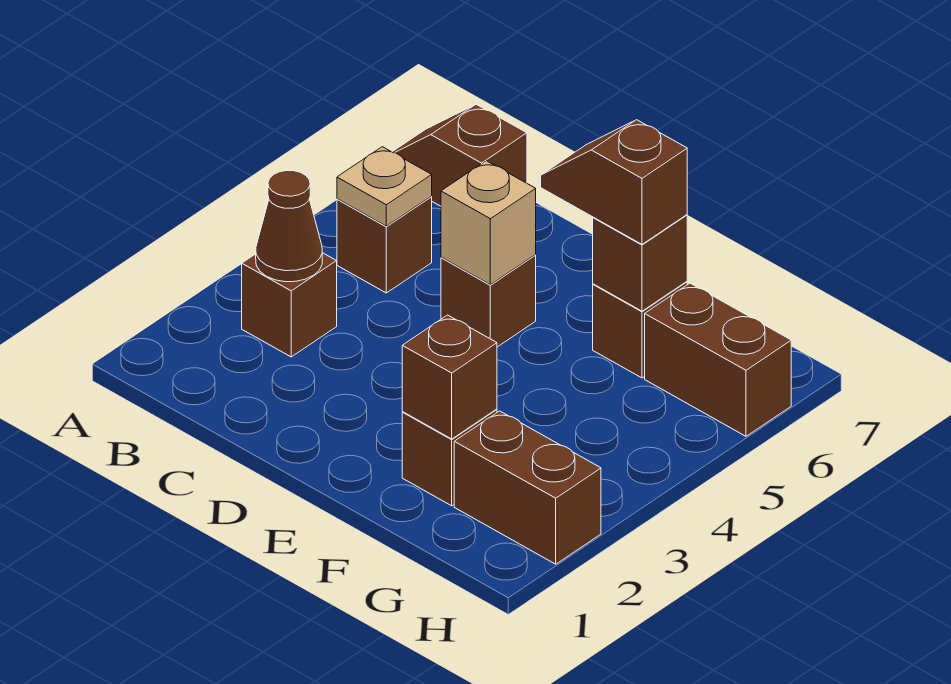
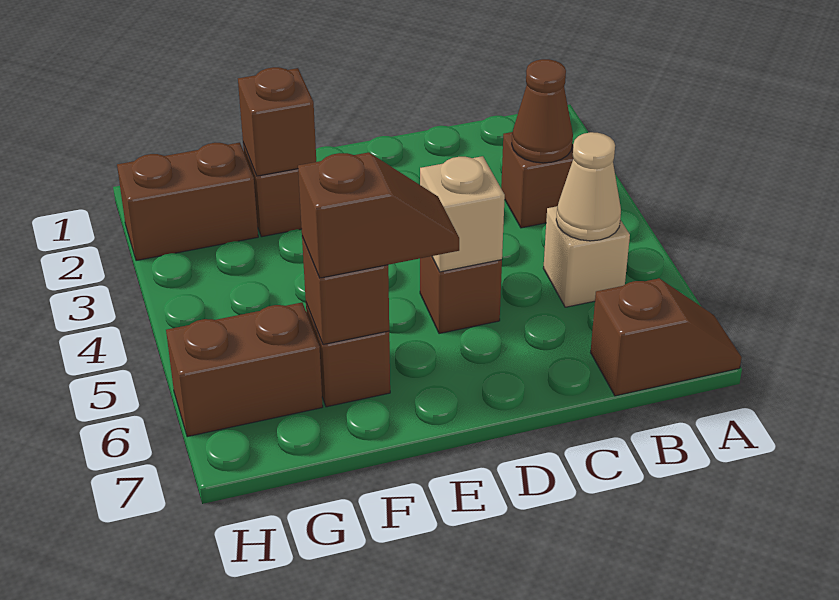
brown 1x1 brick [337,197,432,293] -> tan 1x1 brick [543,206,630,307]
tan 1x1 plate [337,147,432,226] -> tan 1x1 cone [556,132,621,241]

